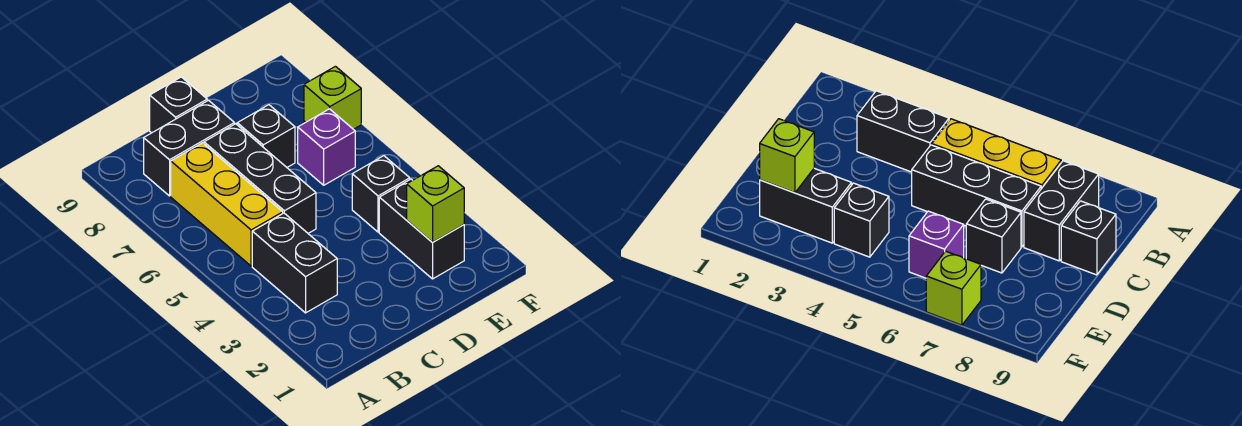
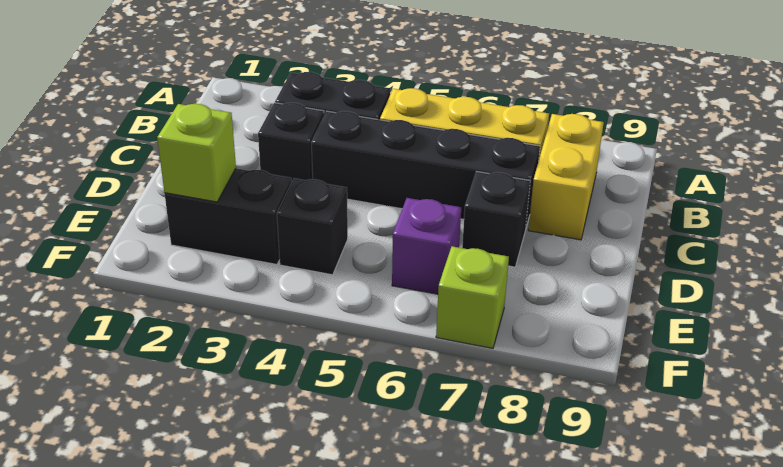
black 1x2 brick [144,100,234,196] -> yellow 1x2 brick [528,114,604,240]
black 1x3 brick [204,124,316,233] -> black 1x4 brick [311,111,540,230]
black 1x1 brick [150,77,207,133] -> black 1x1 brick moved to [258,103,324,183]

